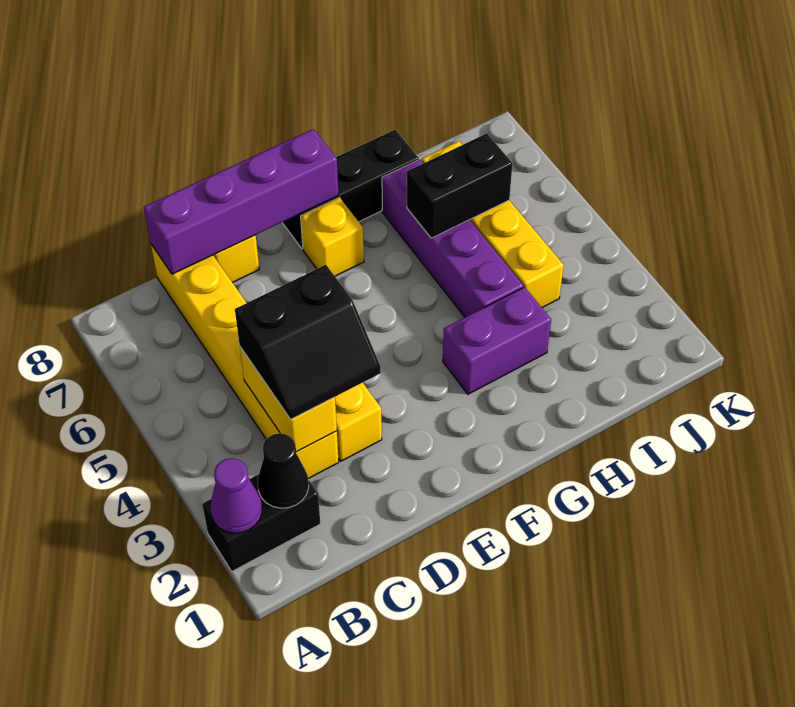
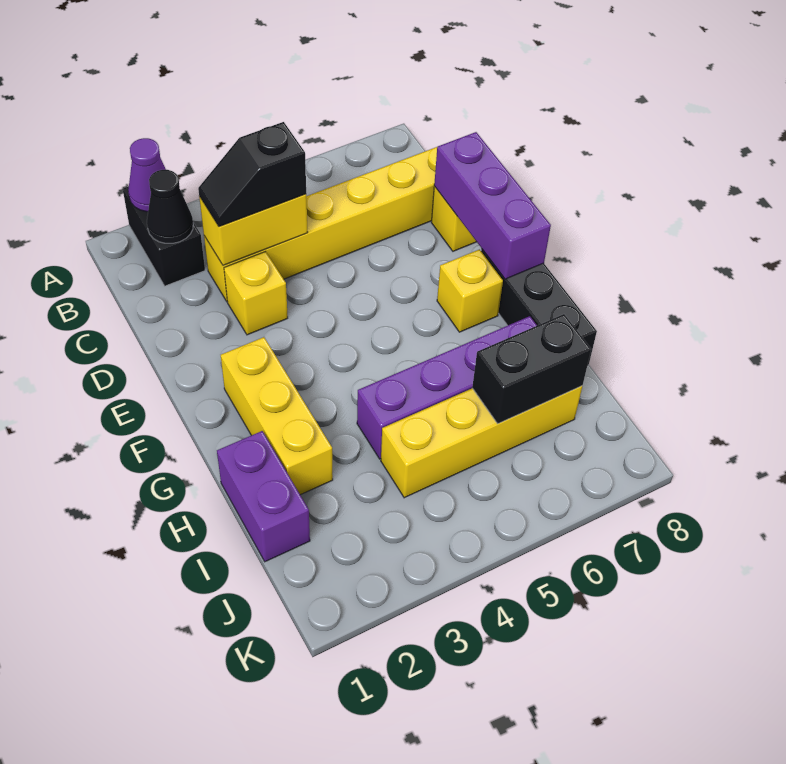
black 2x2 slope [235,265,381,419] -> black 1x2 slope [198,122,306,227]
purple 1x4 brick [144,129,338,274] -> purple 1x3 brick [434,132,551,279]
none -> yellow 1x3 brick [221,337,333,495]
purple 1x2 brick [443,287,551,394] -> purple 1x2 brick moved to [217,431,310,562]
black 1x2 brick [407,133,513,238] -> black 1x2 brick turned to [472,314,591,424]

